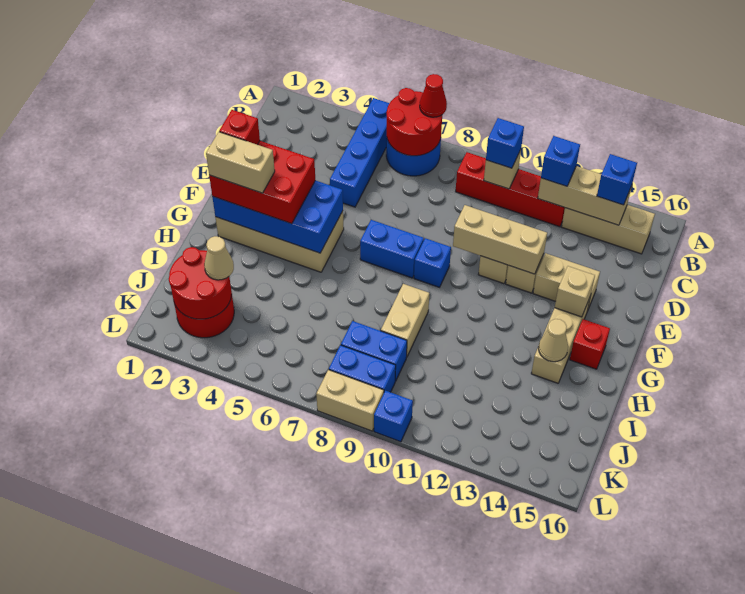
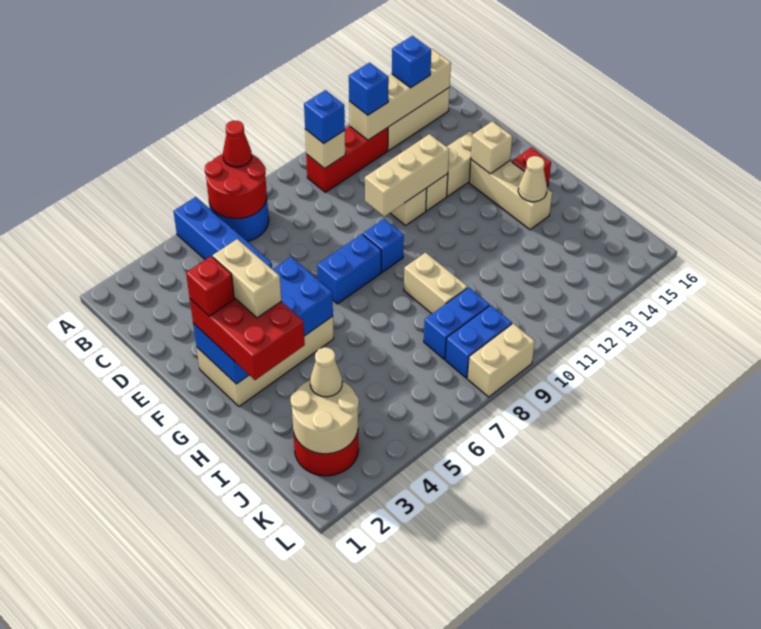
red 1x4 brick [456,152,565,227] -> red 1x3 brick [306,126,388,192]
tan 1x3 brick [538,166,632,225] -> tan 1x4 brick [349,49,451,140]
red 2x3 brick [209,141,315,224] -> red 2x3 brick turned to [190,298,305,380]
tan 1x2 brick [206,132,275,193] -> tan 1x2 brick turned to [213,239,281,318]
red 2x2 round brick [169,247,232,319] -> tan 2x2 round brick [290,380,359,454]
blue 1x1 brick [374,391,413,442] -> none

